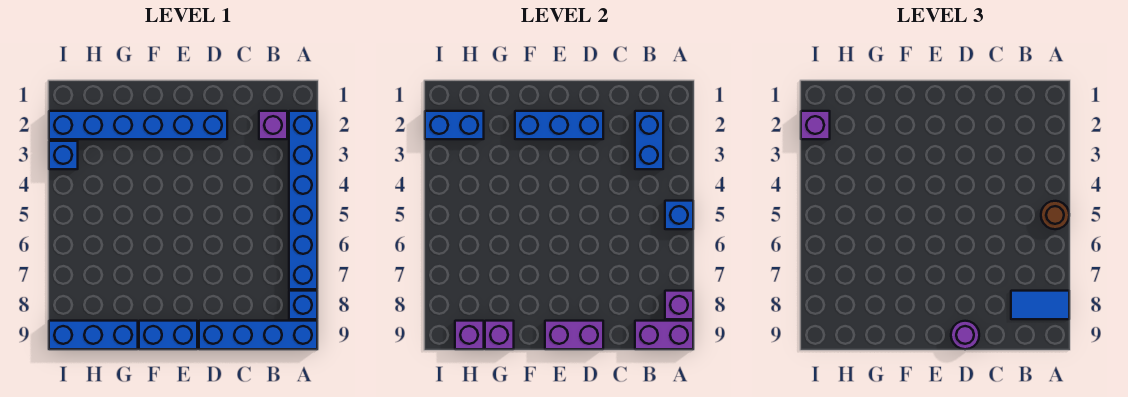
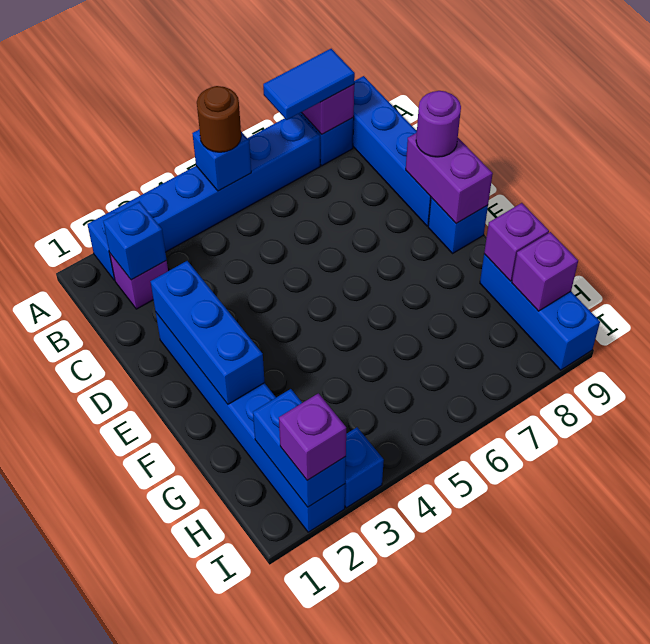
blue 1x2 tile [1011,291,1069,319] -> blue 1x2 tile turned to [263,49,355,120]
purple 1x2 brick [635,321,693,349] -> none
blue 1x2 brick [635,111,663,169] -> blue 1x1 brick [103,202,167,280]
blue 1x2 brick [139,321,197,349] -> blue 1x1 brick [428,198,488,253]

